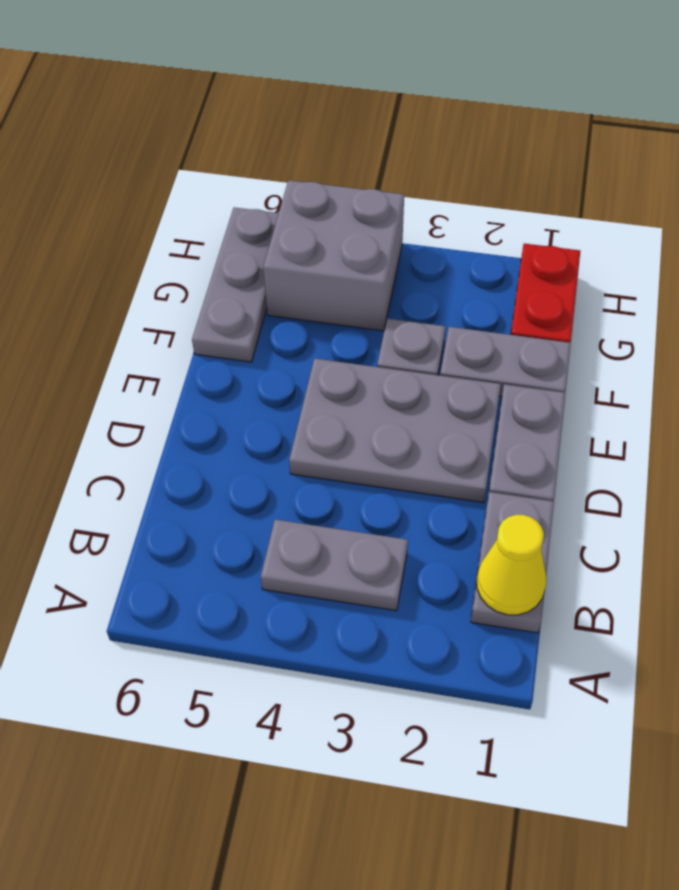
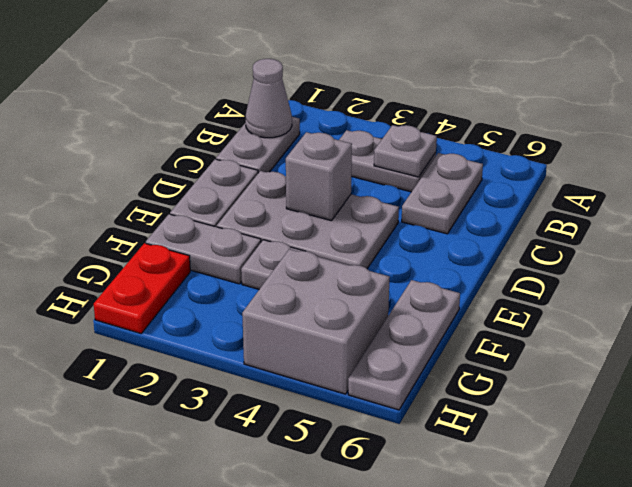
yellow 1x1 cone [477,515,546,615] -> grey 1x1 cone [246,59,292,138]
none -> grey 1x1 plate [374,125,437,177]
none -> grey 1x2 plate [402,153,483,234]
none -> grey 1x1 brick [286,132,352,221]

